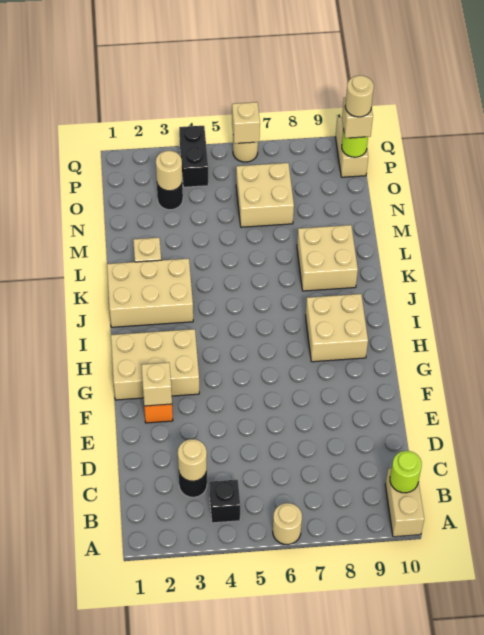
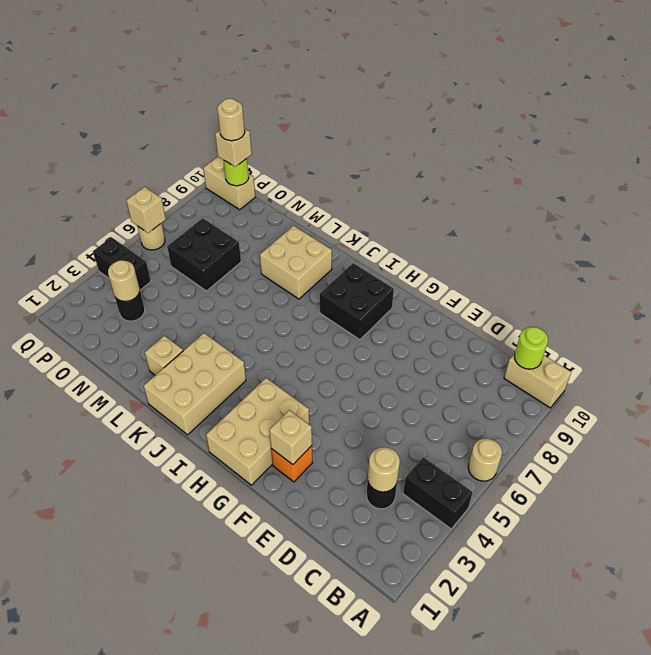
black 1x1 brick [209,480,240,523] -> black 1x2 brick [403,457,473,529]
tan 2x2 brick [306,294,368,362] -> black 2x2 brick [320,263,394,340]
tan 2x2 brick [236,163,294,227] -> black 2x2 brick [167,218,241,291]

